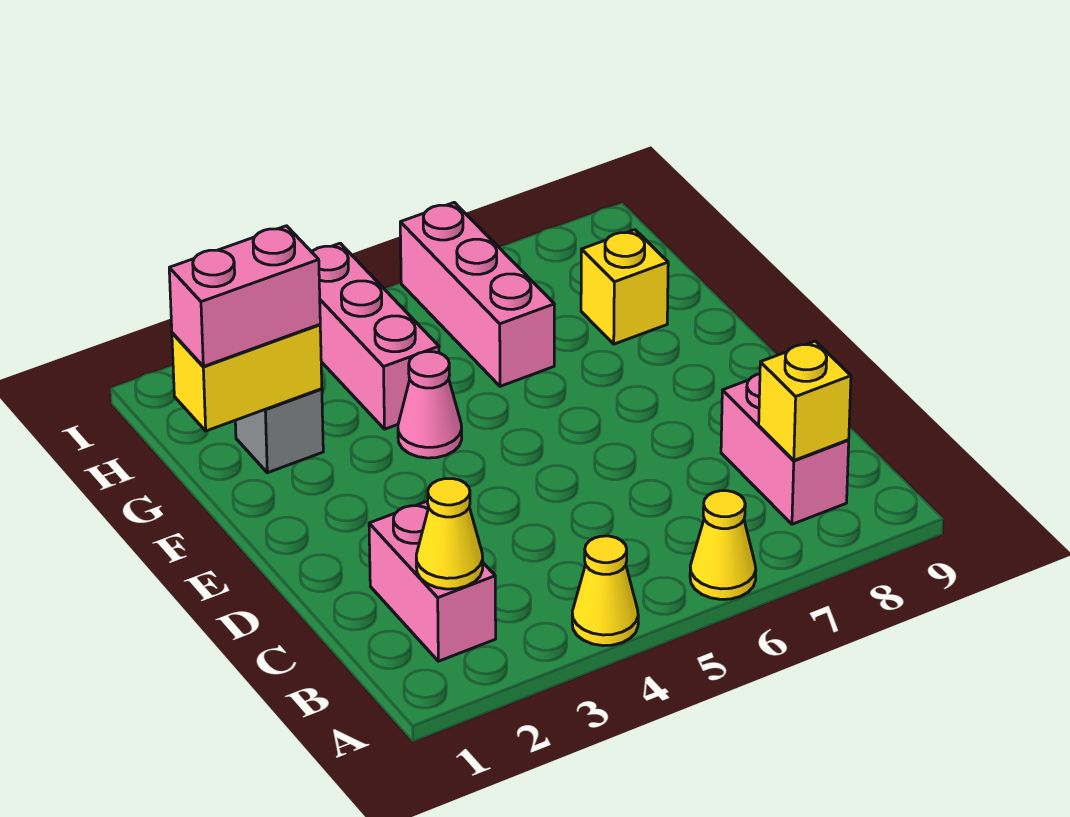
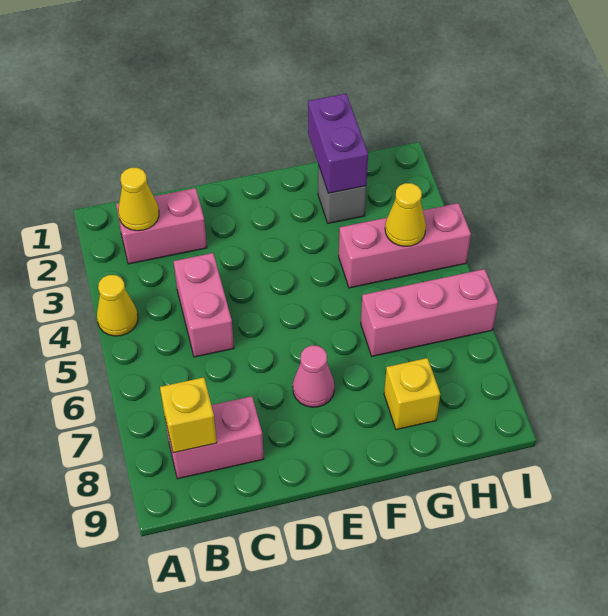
yellow 1x1 cone [690,491,756,599] -> yellow 1x1 cone moved to [385,183,426,246]
pink 1x1 cone [398,352,462,458] -> pink 1x1 cone moved to [293,346,335,407]
yellow 1x2 brick [172,325,322,431] -> purple 1x2 brick [308,94,368,193]
pink 1x2 brick [169,226,320,366] -> pink 1x2 brick moved to [174,253,234,357]

